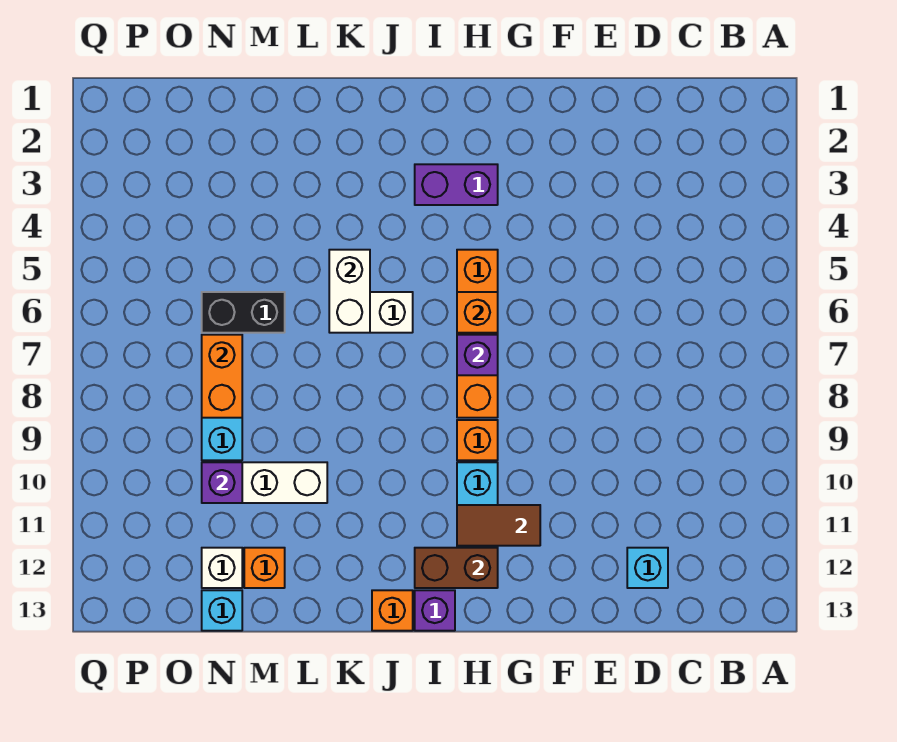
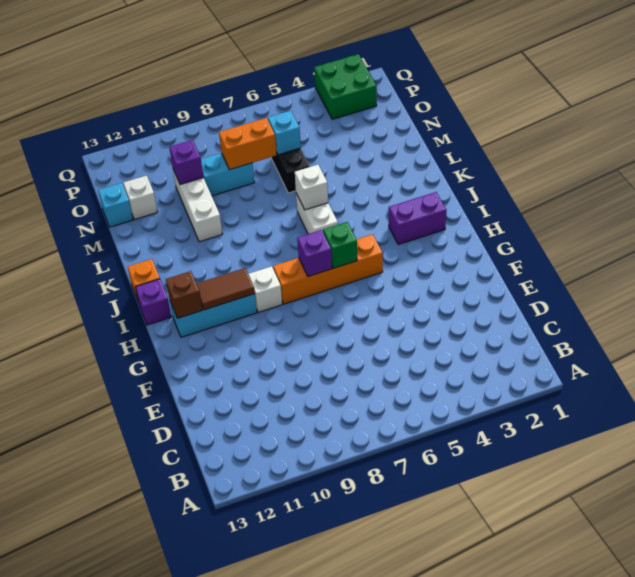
cyan 1x1 brick [627,548,668,588] -> cyan 1x1 brick moved to [268,111,301,155]
brown 1x2 tile [457,505,540,546] -> brown 1x2 tile turned to [196,268,255,310]
purple 1x2 brick [415,164,498,205] -> purple 1x2 brick turned to [389,192,446,245]
orange 1x1 brick [457,292,498,333] -> green 1x1 brick [323,222,357,268]
orange 1x1 brick [457,420,498,460] -> white 1x1 brick [248,266,282,312]
brown 1x2 brick [415,548,498,588] -> brown 1x1 brick [166,271,202,318]
white 1x2 brick [329,250,370,333] -> white 1x1 brick [295,165,328,210]
orange 1x1 brick [244,548,285,588] -> none
none -> green 2x2 brick [314,54,377,119]

